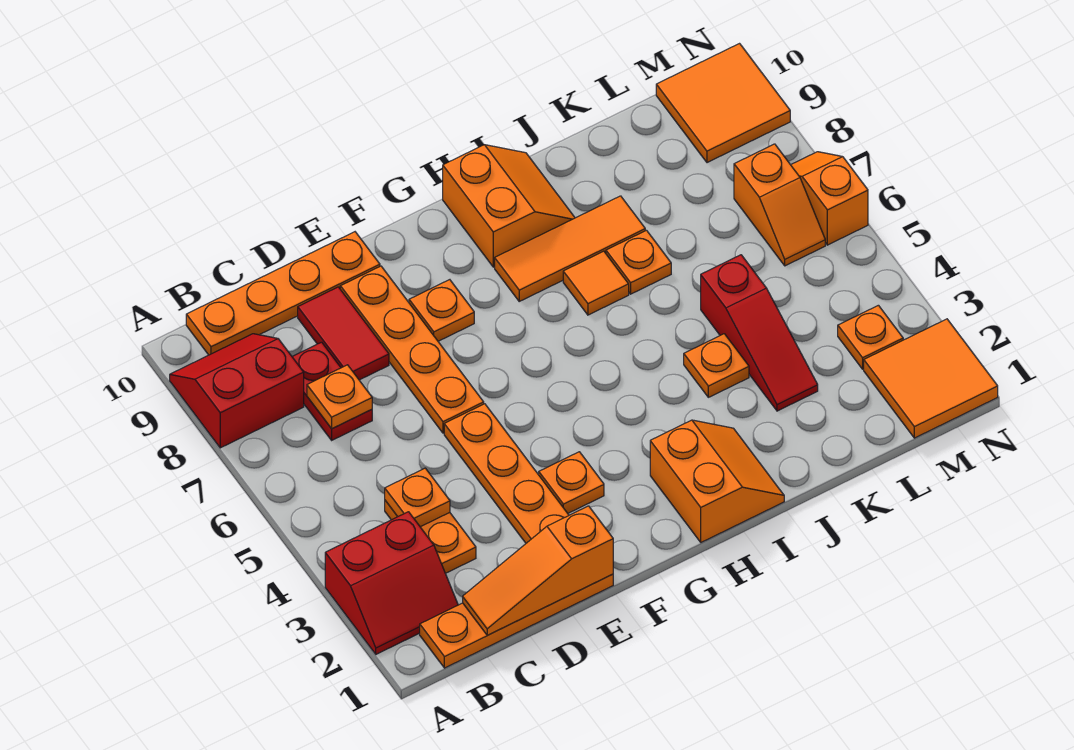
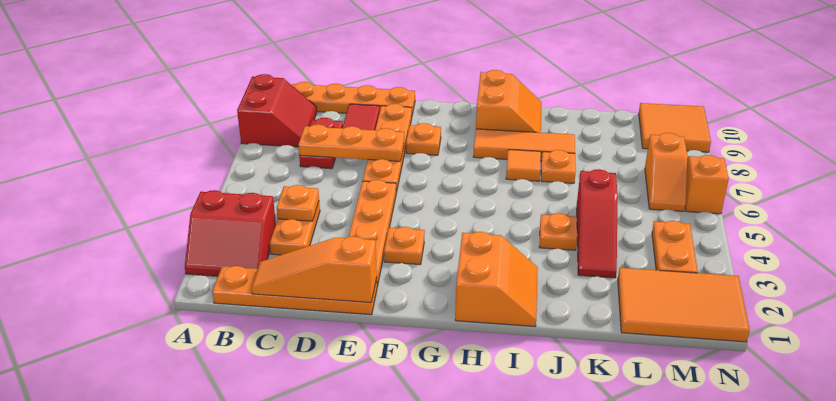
red 2x2 slope [170,334,304,448] -> red 2x2 slope turned to [237,74,317,147]
orange 1x1 plate [307,365,372,429] -> orange 1x3 plate [298,124,404,161]
orange 2x2 tile [864,319,998,438] -> orange 2x3 tile [618,268,750,342]
orange 1x1 plate [838,305,903,369] -> orange 1x2 plate [652,221,698,273]

